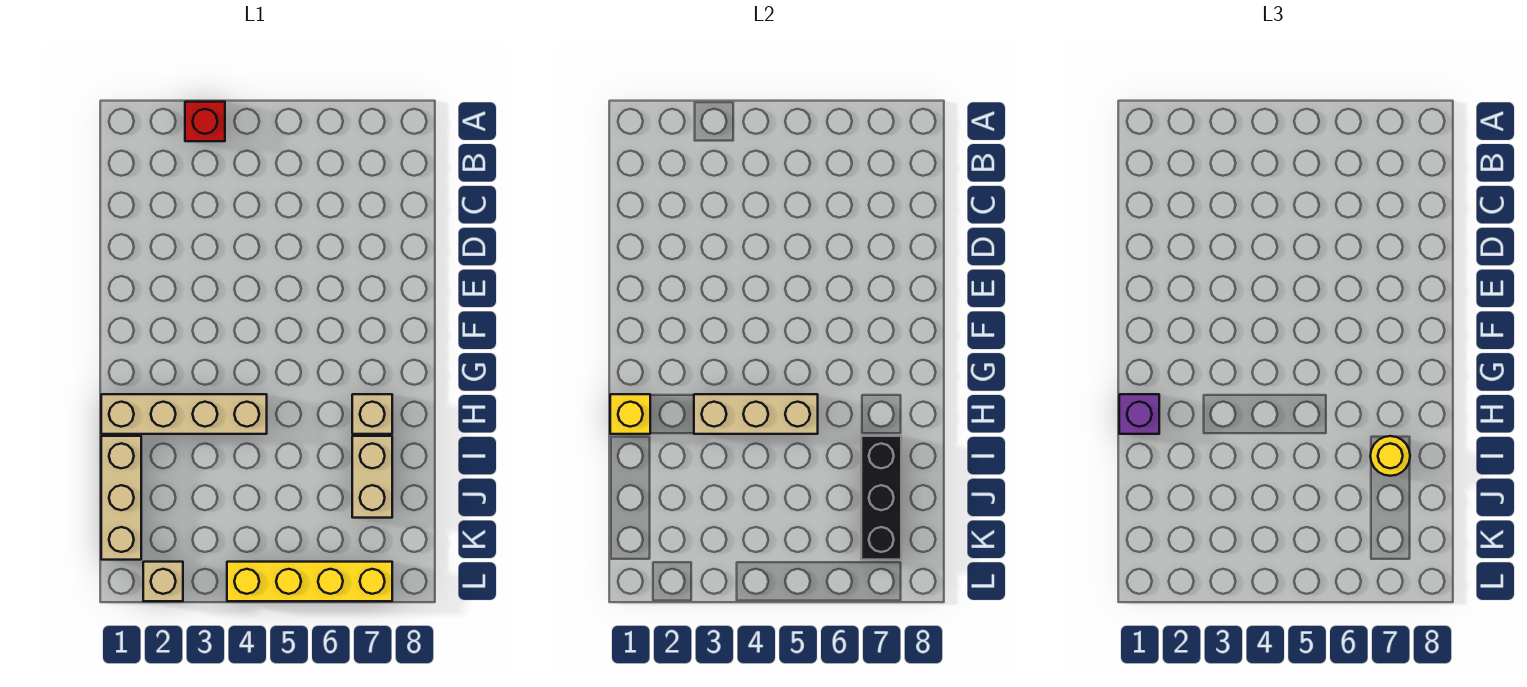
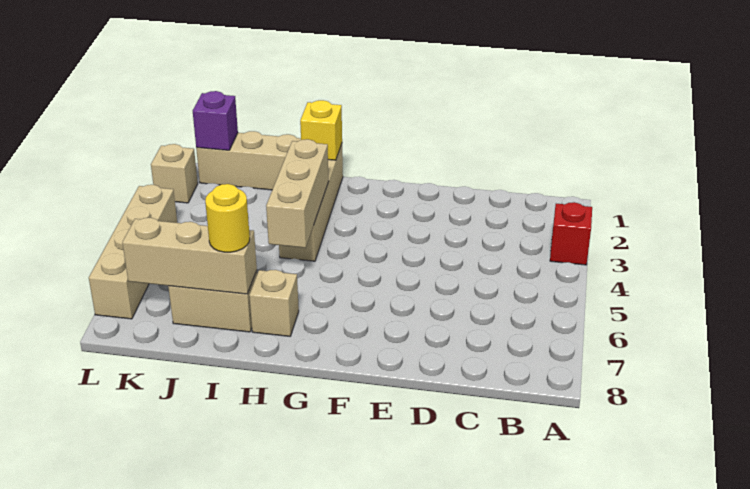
purple 1x1 brick [1119,394,1159,434] -> purple 1x1 brick moved to [193,91,238,150]
black 1x3 brick [861,436,901,560] -> tan 1x3 brick [122,218,257,294]
yellow 1x4 brick [227,562,392,601] -> tan 1x4 brick [89,185,177,319]

